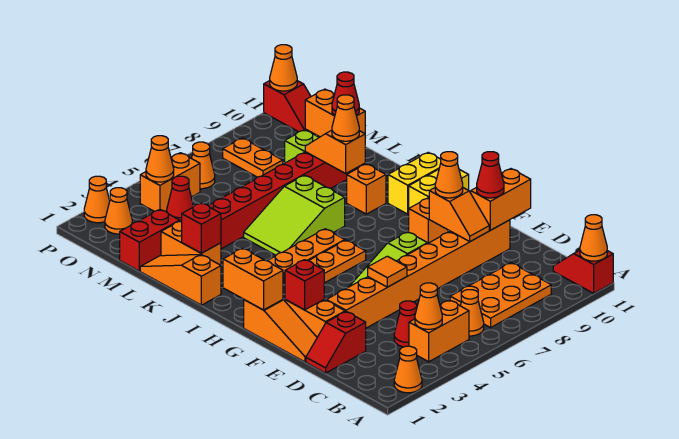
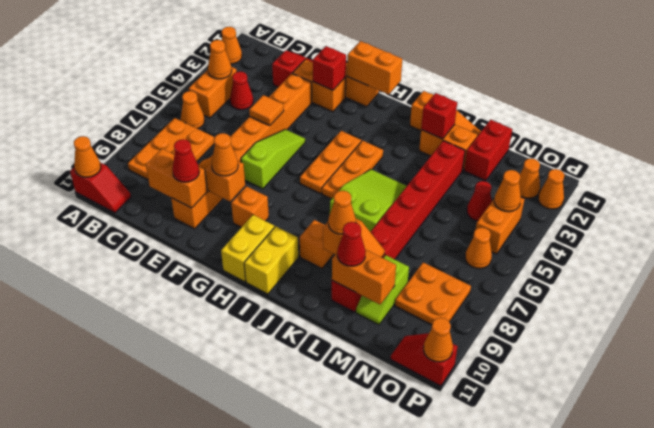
orange 1x2 brick [471,169,531,230] -> orange 1x2 brick turned to [146,149,207,208]
orange 1x2 plate [223,138,283,177] -> orange 2x2 plate [395,263,471,325]

